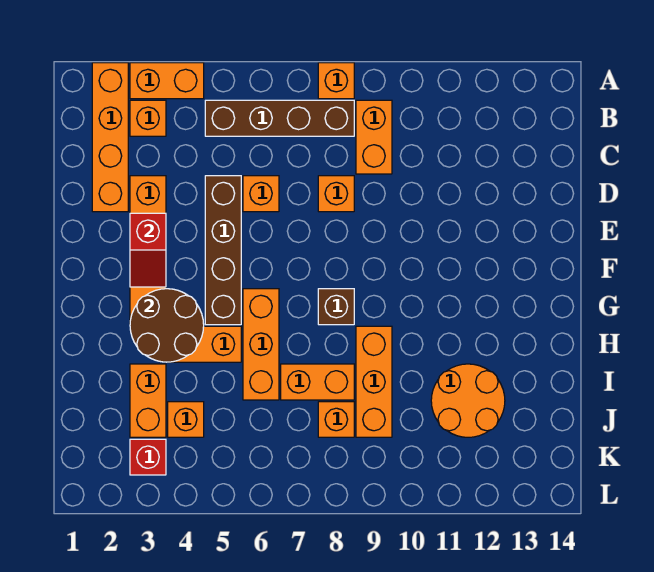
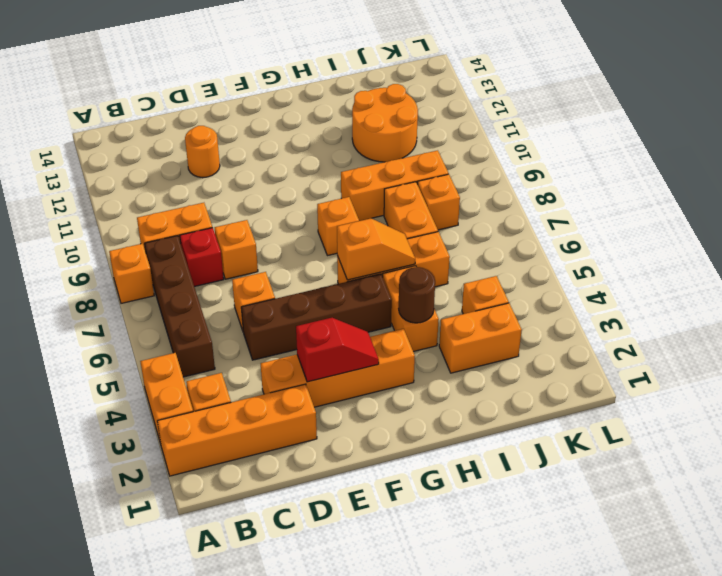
none -> orange 1x1 round brick [185,126,220,178]
brown 2x2 round brick [130,289,204,362] -> brown 1x1 round brick [399,267,435,323]
none -> orange 1x2 slope [337,218,415,280]
brown 1x1 brick [318,289,354,325] -> orange 1x1 brick [317,197,359,256]
red 1x1 brick [130,439,166,475] -> red 1x1 brick moved to [180,228,224,287]

